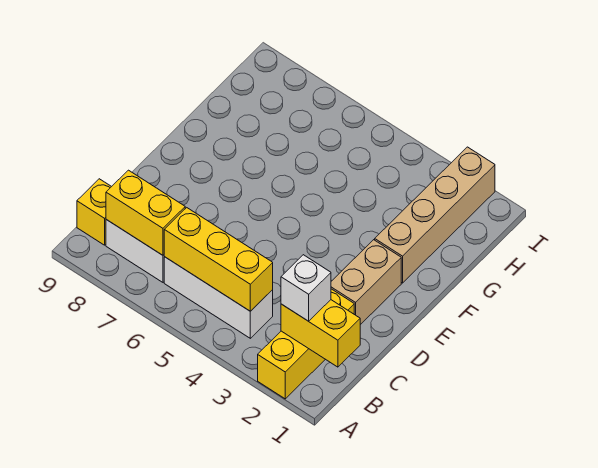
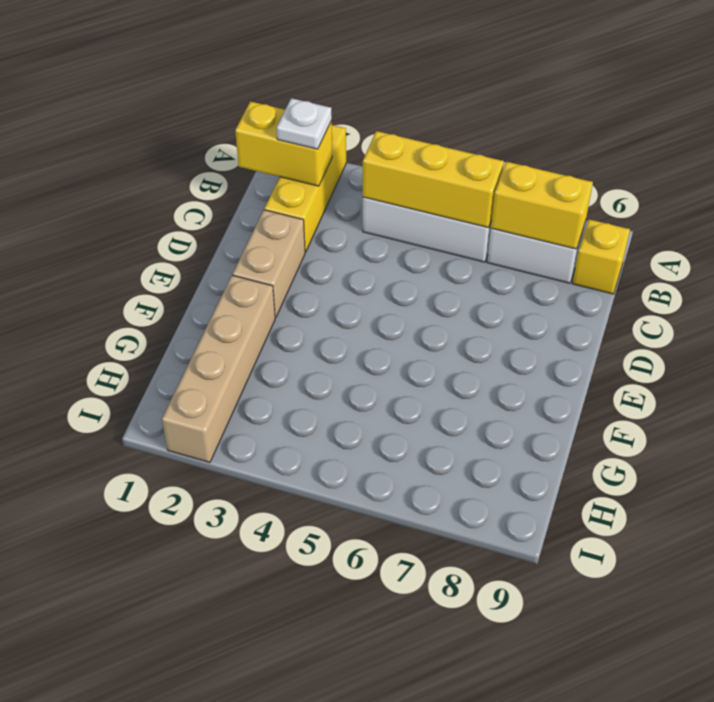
white 1x1 brick [281,255,331,321] -> white 1x1 plate [277,98,332,149]

